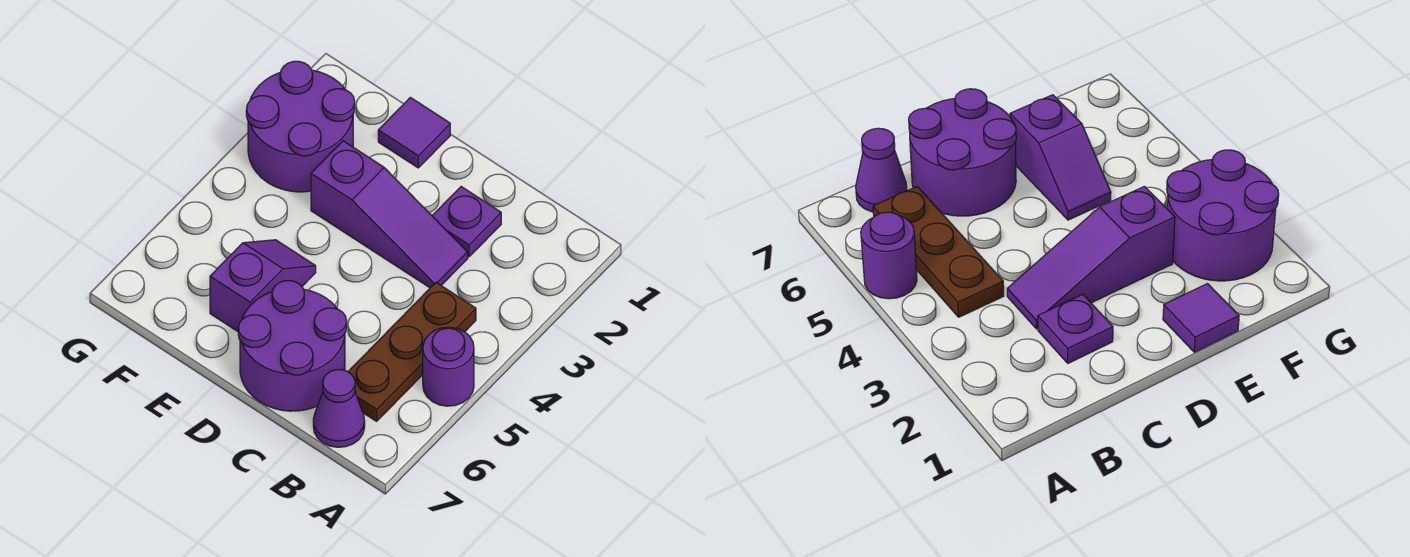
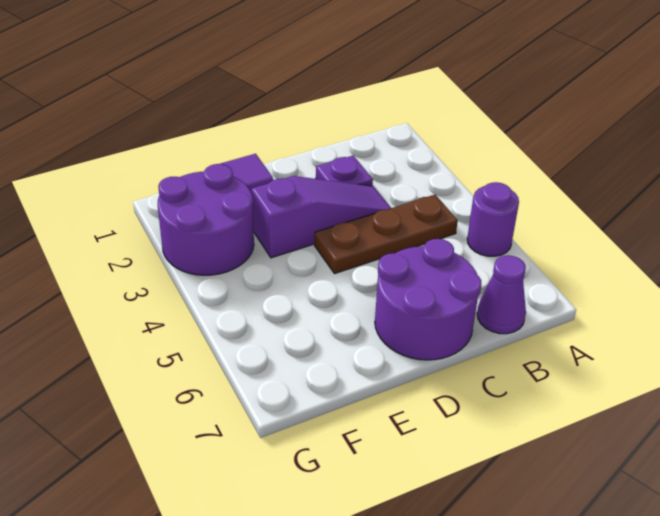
brown 1x3 plate [348,283,476,421] -> brown 1x3 plate turned to [315,195,458,274]
purple 1x2 slope [210,240,316,331] -> none

